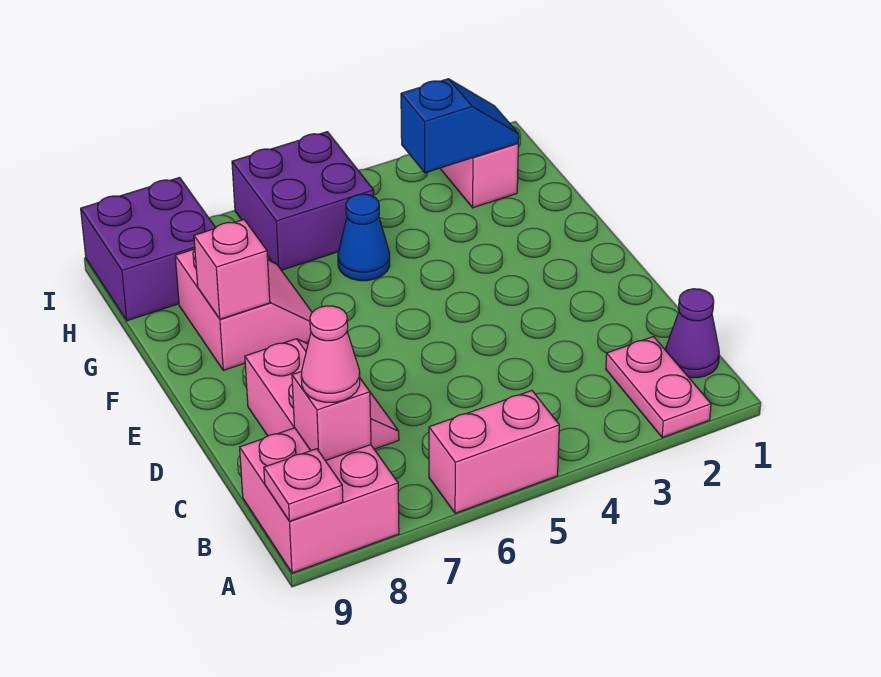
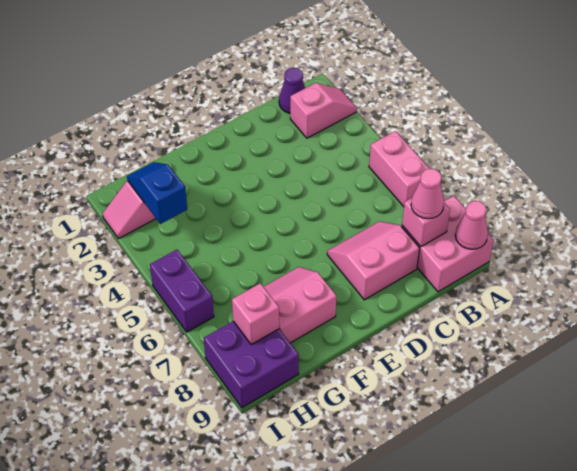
pink 1x2 plate [606,337,711,437] -> pink 1x2 slope [290,83,357,138]
pink 1x1 plate [264,449,343,521] -> pink 1x1 cone [455,201,488,249]
pink 1x1 brick [194,220,270,319] -> pink 1x1 brick moved to [232,283,279,344]
blue 1x1 cone [338,194,390,281] -> none
purple 2x2 brick [232,132,374,270] -> purple 1x2 brick [150,250,214,332]

